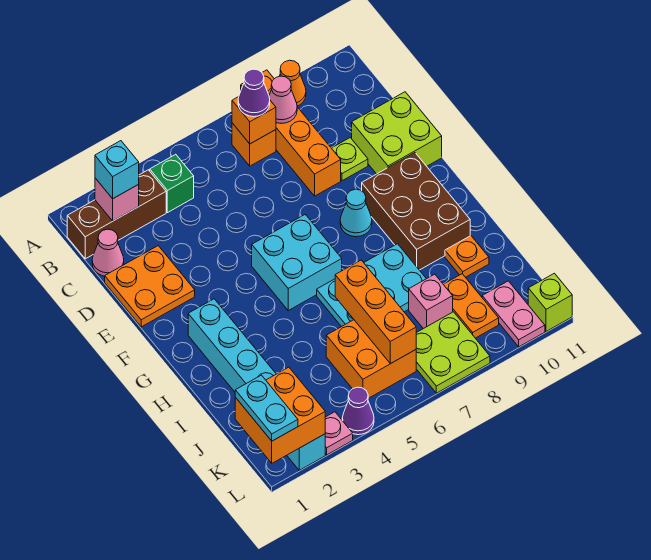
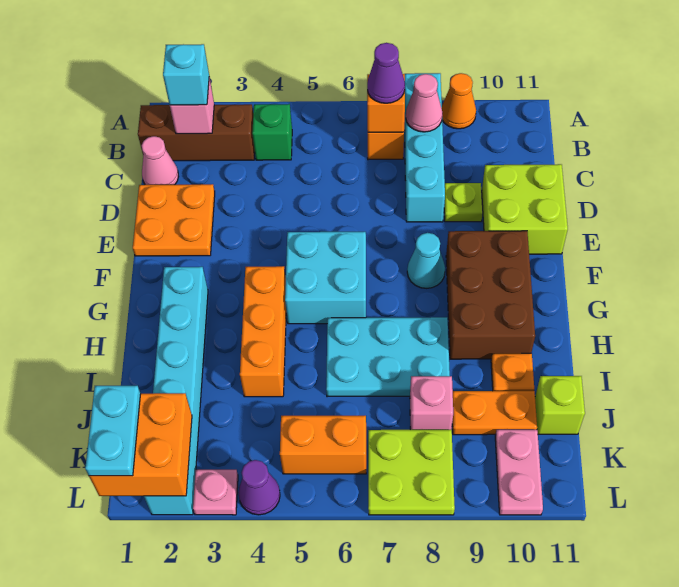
orange 1x4 brick [241,70,341,196] -> cyan 1x4 brick [404,73,445,222]
orange 1x3 brick [335,260,416,364] -> orange 1x3 brick moved to [240,266,286,397]
orange 2x2 brick [326,320,416,398] -> orange 1x2 brick [280,416,366,474]
orange 1x2 plate [443,274,499,338] -> orange 1x2 plate turned to [452,391,537,435]
lime 1x1 brick [528,273,572,331] -> lime 1x1 brick moved to [535,376,585,434]

